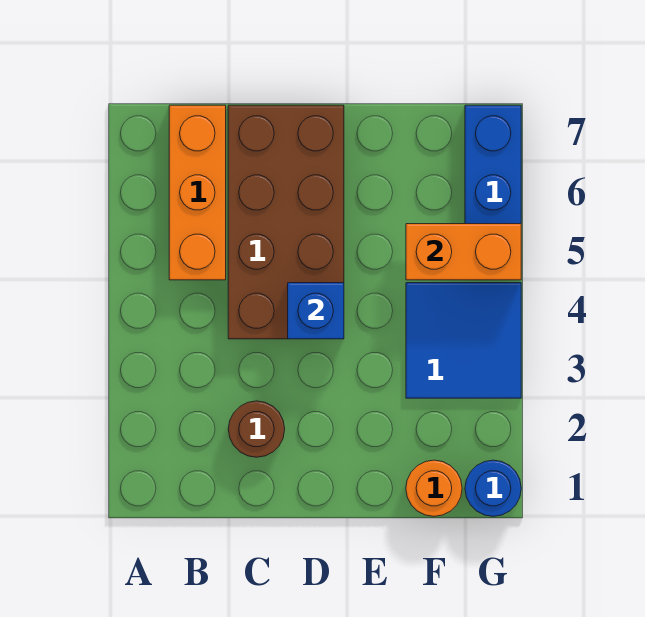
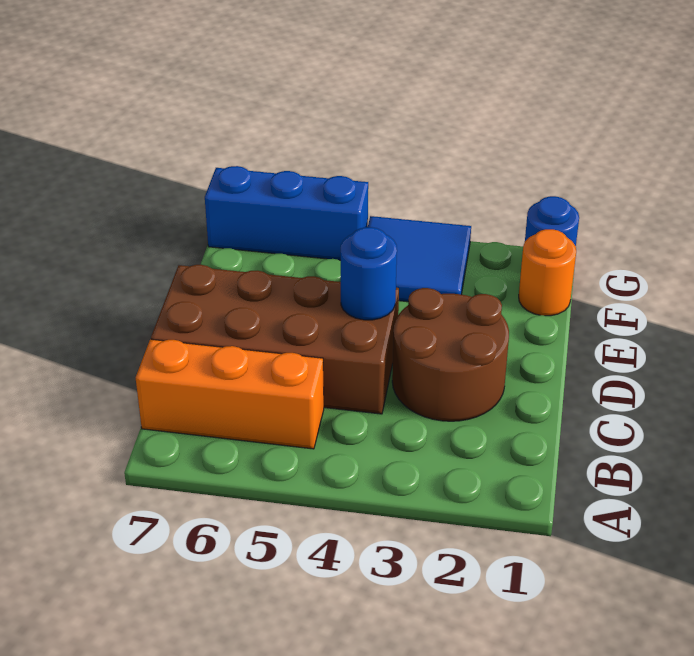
brown 1x1 round brick [228,401,285,457] -> brown 2x2 round brick [392,288,509,421]
blue 1x1 brick [288,283,344,339] -> blue 1x1 round brick [341,227,397,320]
orange 1x2 brick [406,224,521,280] -> none

